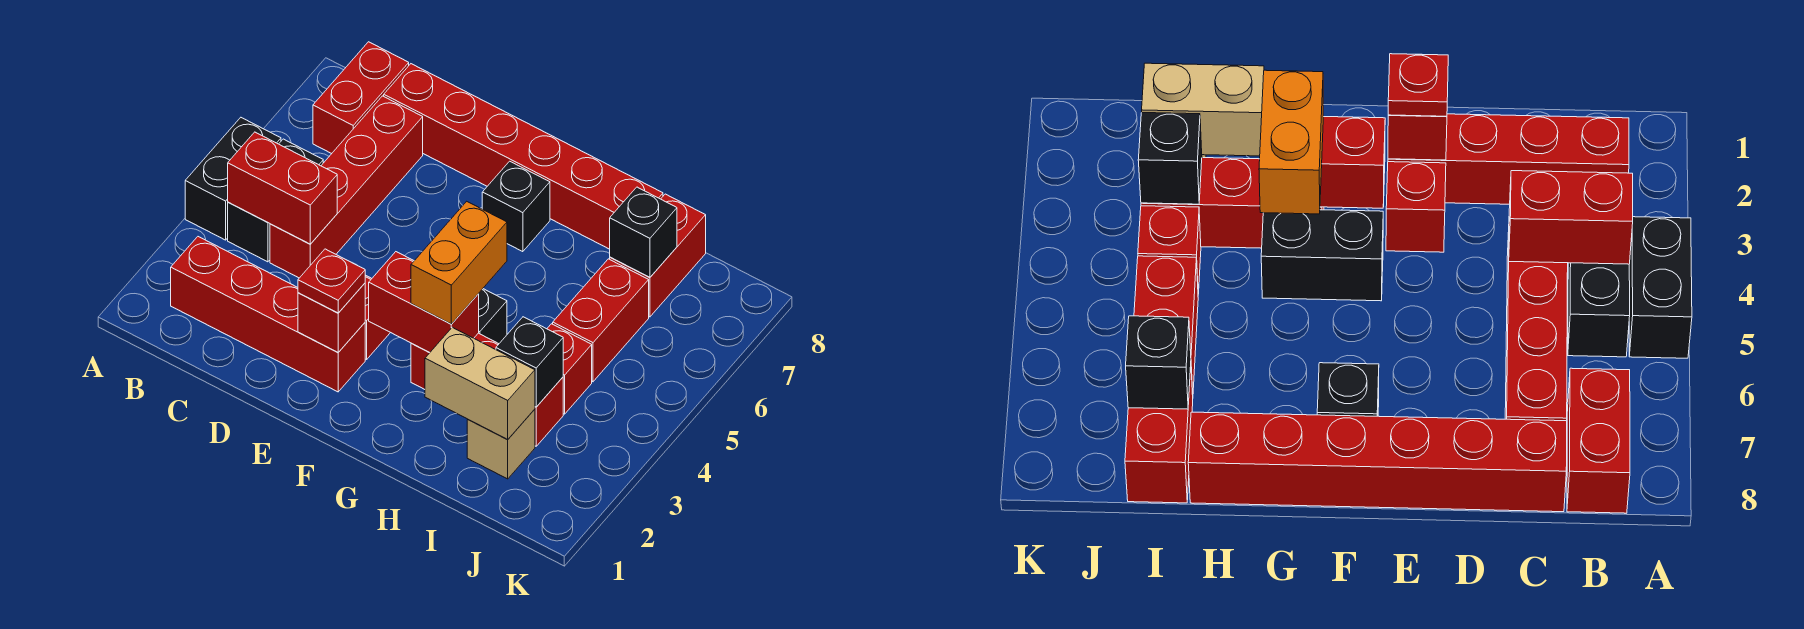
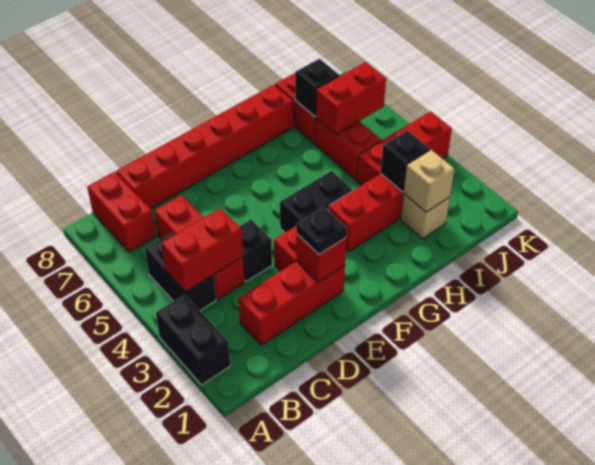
black 1x2 brick [185,118,281,240] -> black 1x2 brick moved to [156,295,230,385]
red 1x4 brick [171,237,365,392] -> red 1x3 brick [238,261,345,346]
red 1x4 brick [270,96,423,278] -> red 1x3 brick [154,195,245,299]
red 1x1 plate [298,249,365,313] -> black 1x1 plate [296,207,347,254]
red 1x2 brick [369,252,479,353] -> red 1x2 brick moved to [316,62,386,135]
black 1x1 brick [482,161,550,252] -> black 1x1 brick moved to [239,219,272,282]
orange 1x2 brick [411,201,507,324] -> none
tan 1x2 brick [425,327,535,440] -> tan 1x1 brick [403,150,454,212]
red 1x1 brick [547,324,592,414] -> red 1x3 brick [357,111,452,185]

